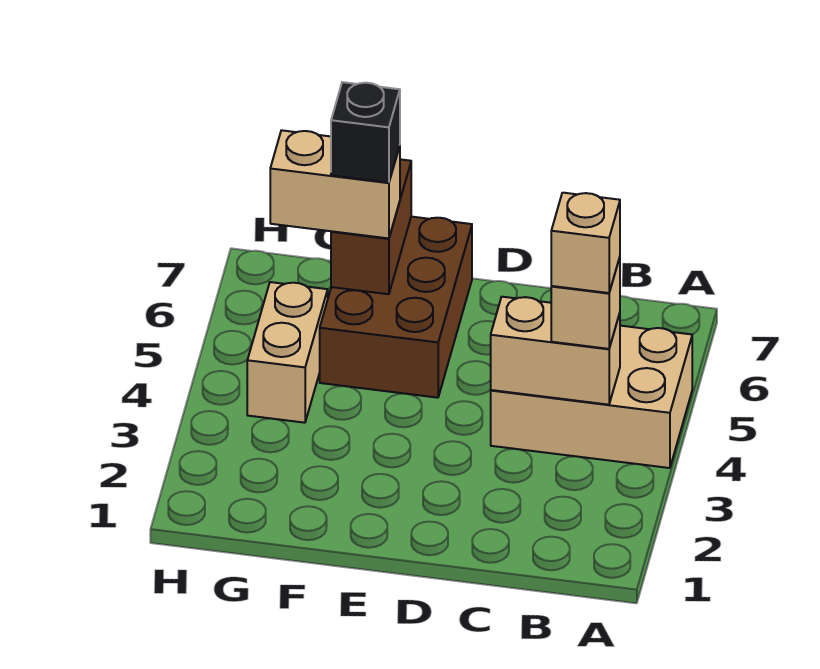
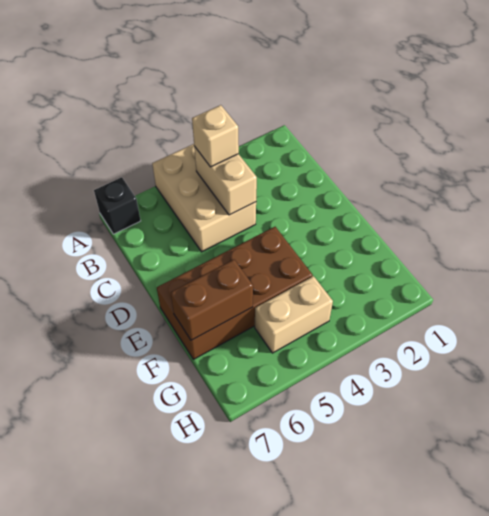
tan 1x1 brick [551,193,620,293] -> none
brown 2x3 brick [320,217,472,398] -> brown 2x4 brick [157,227,313,359]
tan 1x2 brick [270,130,400,238] -> none
black 1x1 brick [331,82,400,183] -> black 1x1 brick moved to [94,177,141,234]

